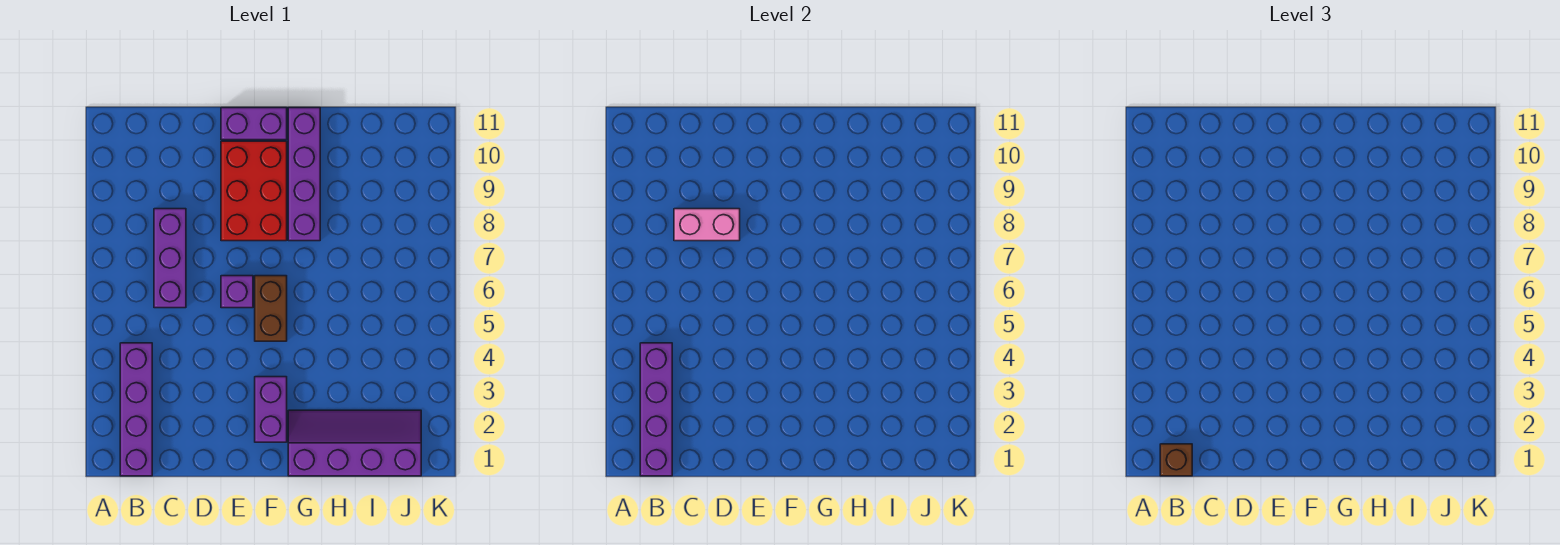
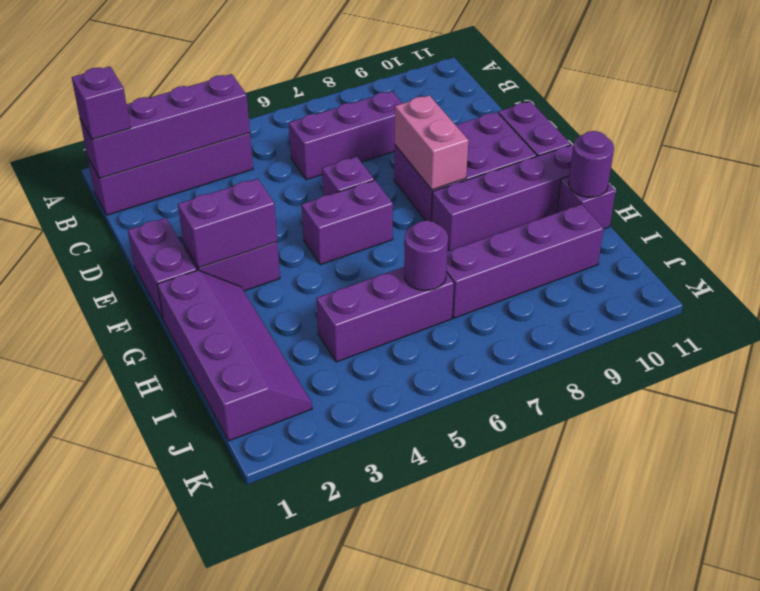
brown 1x1 brick [1160,444,1192,476] -> purple 1x1 brick [72,67,130,140]
pink 1x2 brick [674,209,740,241] -> pink 1x2 brick moved to [395,95,468,190]
none -> purple 1x2 brick [128,218,197,318]
red 2x3 brick [221,141,287,241] -> purple 2x3 brick [394,112,537,221]
none -> purple 1x2 brick [178,178,277,268]
brown 1x2 brick [255,276,287,341] -> purple 1x2 brick [302,180,393,265]
none -> purple 1x1 brick [557,177,616,229]
none -> purple 1x1 round brick [568,131,614,197]
none -> purple 1x3 brick [316,267,454,362]
none -> purple 1x1 round brick [404,221,448,290]
none -> purple 1x4 brick [446,204,604,318]

